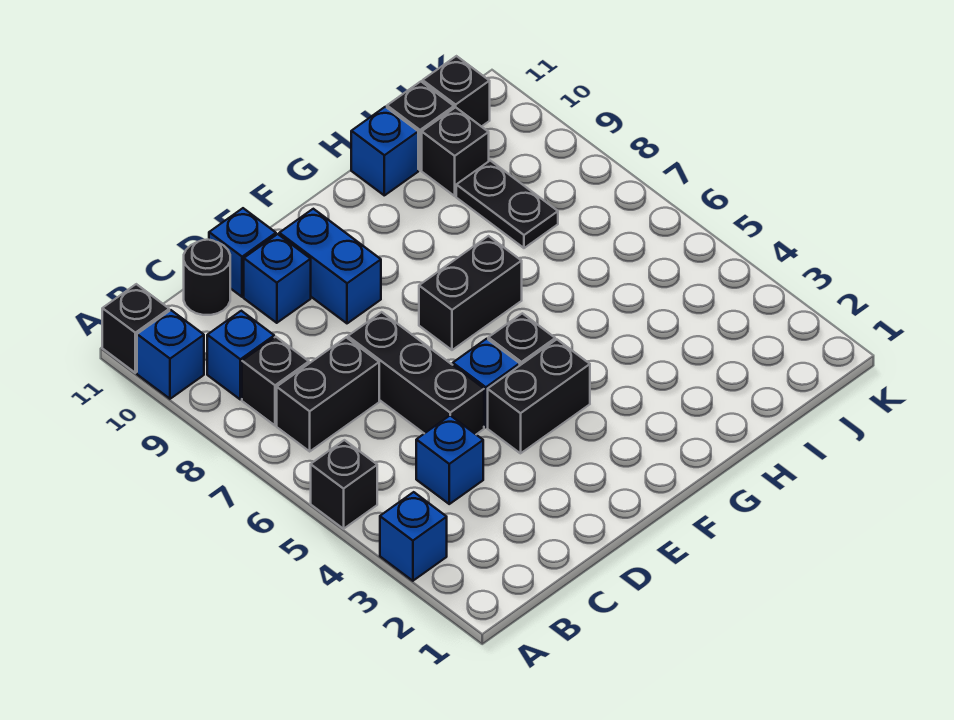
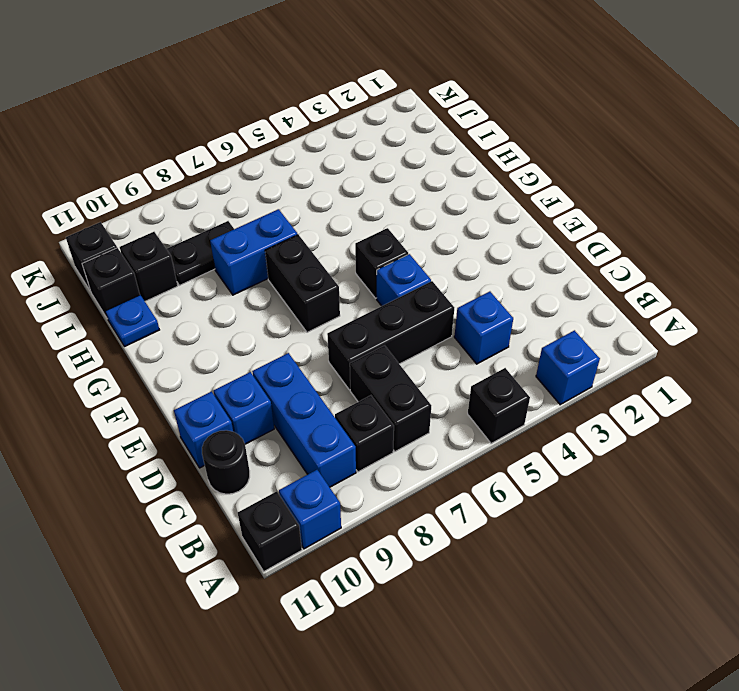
blue 1x1 brick [207,311,274,399] -> blue 1x3 brick [252,353,356,487]
black 1x2 brick [488,340,590,453] -> none
blue 1x2 brick [279,209,381,323] -> blue 1x2 brick moved to [210,209,298,295]
blue 1x1 brick [351,107,418,195] -> blue 1x1 plate [105,295,159,347]

